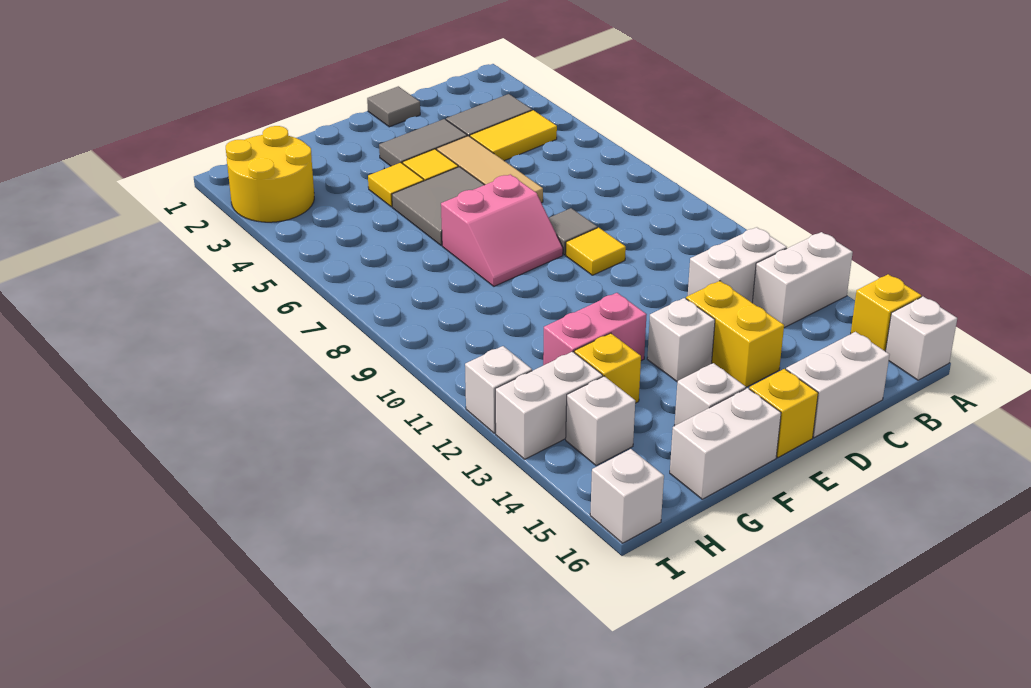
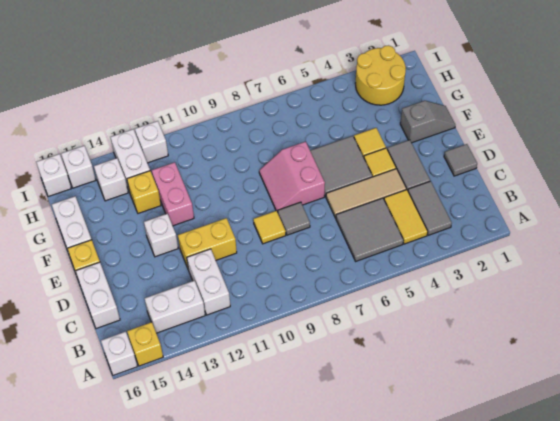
white 1x2 brick [752,232,853,328] -> white 1x2 brick turned to [144,281,205,333]
none -> grey 2x2 tile [336,198,403,261]
yellow 1x2 brick [686,281,784,387] -> yellow 1x2 brick moved to [178,218,237,268]
none -> grey 1x2 slope [400,101,455,143]
white 1x1 brick [674,363,746,426] -> white 1x1 brick moved to [61,146,96,188]

